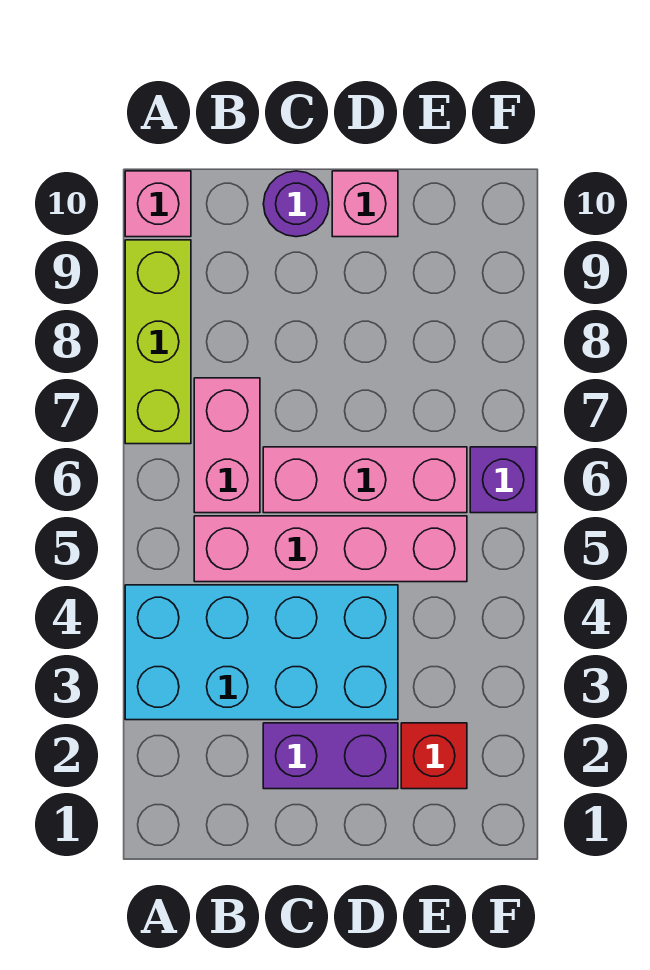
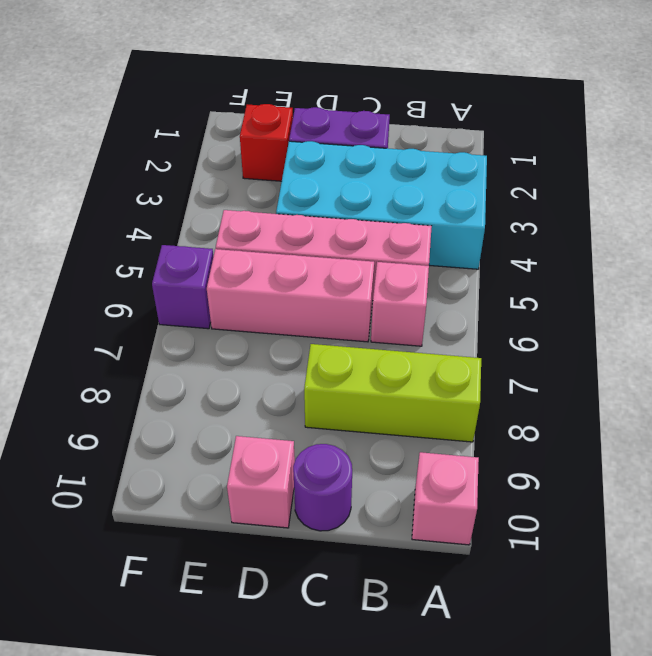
lime 1x3 brick [125,240,191,444] -> lime 1x3 brick turned to [304,344,481,442]
pink 1x2 brick [194,378,260,513] -> pink 1x1 brick [371,262,429,346]

